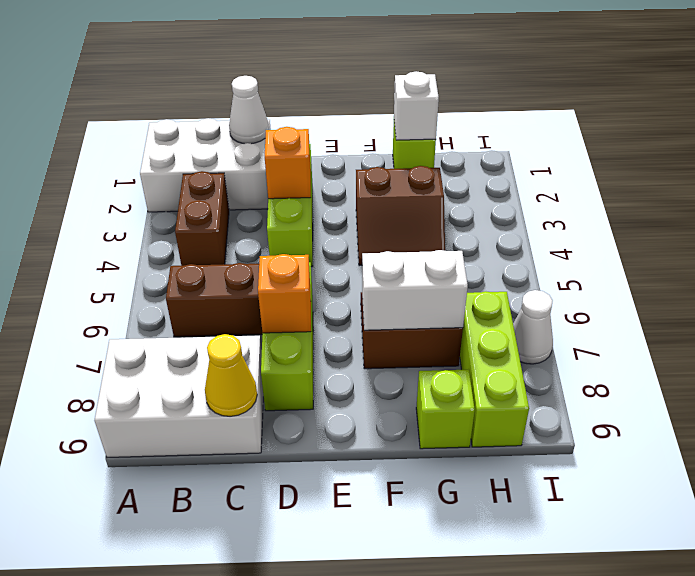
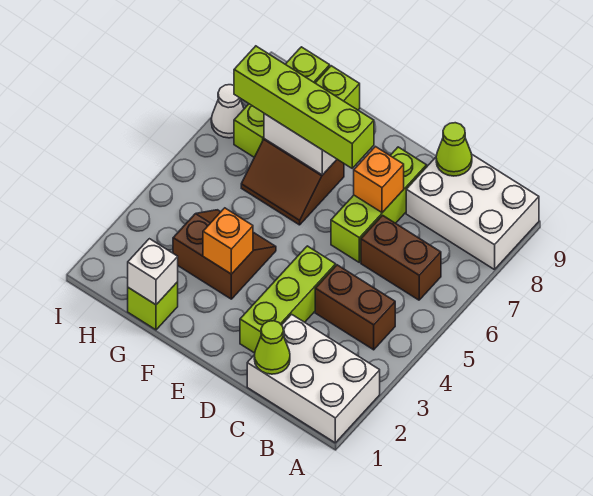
brown 1x2 brick [175,171,229,266] -> brown 1x2 brick turned to [315,265,395,350]
white 1x1 cone [229,76,269,144] -> lime 1x1 cone [254,321,290,374]
yellow 1x1 cone [205,334,257,416] -> lime 1x1 cone [436,123,472,176]
orange 1x1 brick [265,127,311,199] -> orange 1x1 brick moved to [203,208,253,274]
none -> lime 1x4 brick [234,46,374,168]

